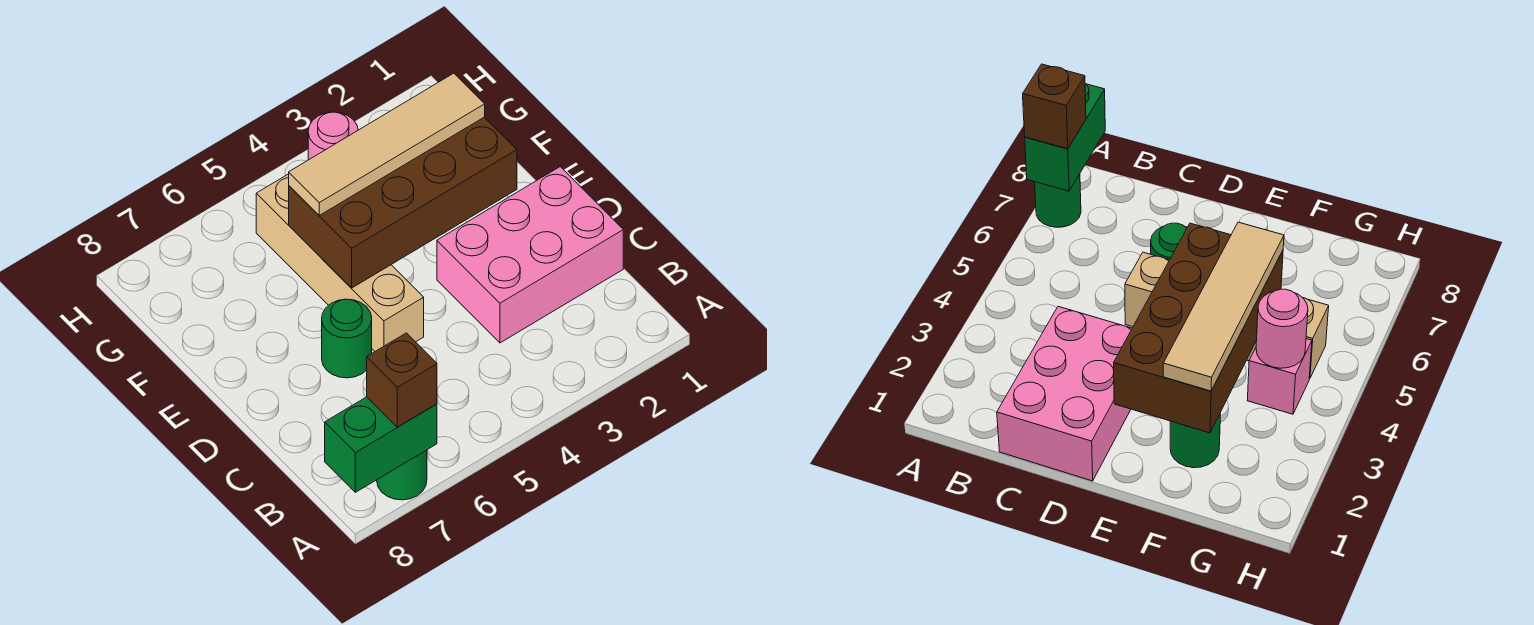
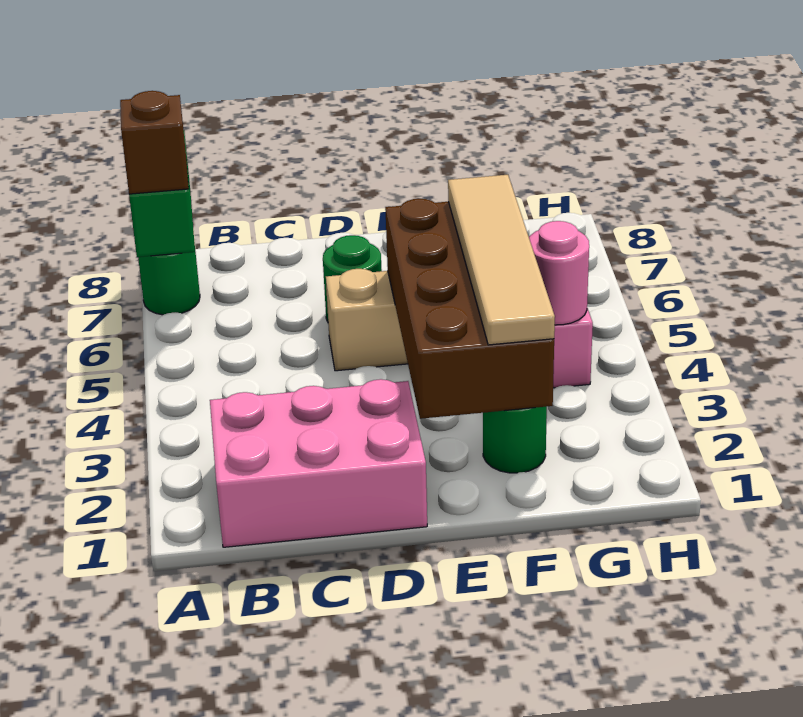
pink 2x3 brick [437,167,623,343] -> pink 2x3 brick turned to [210,379,427,547]

